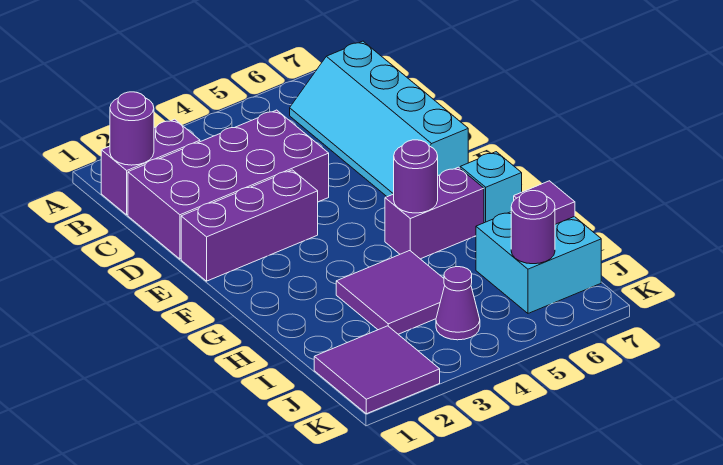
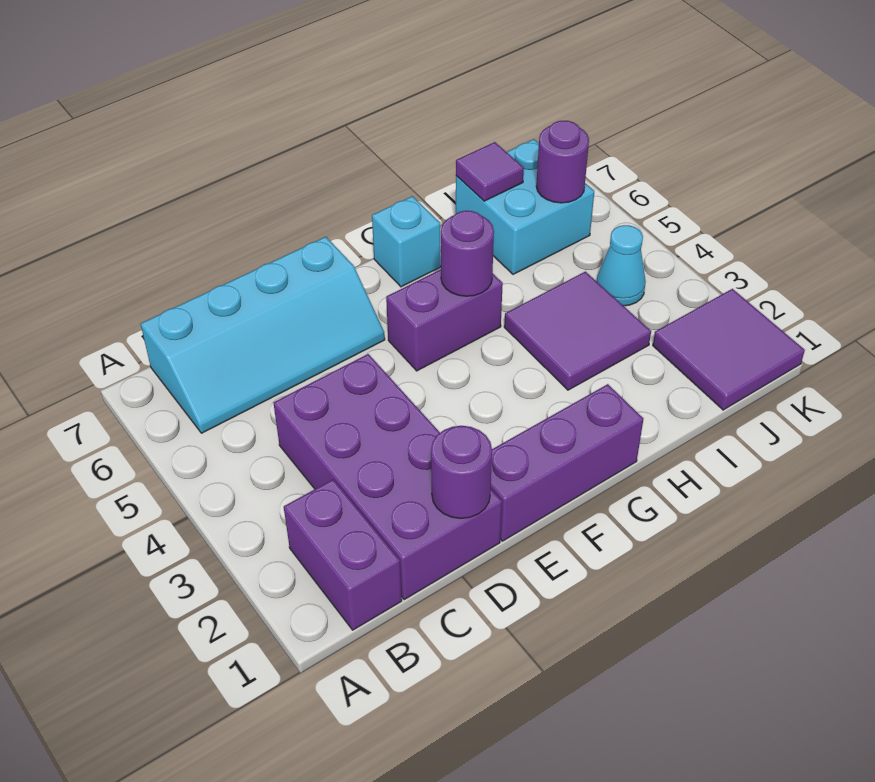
purple 1x1 round brick [110,92,154,165] -> purple 1x1 round brick moved to [431,426,492,518]
purple 1x3 brick [181,170,318,281] -> purple 1x3 brick turned to [491,384,643,541]
purple 1x2 brick [385,167,484,259] -> purple 1x2 brick turned to [386,270,503,371]
purple 1x1 cone [436,267,480,340] -> cyan 1x1 cone [597,225,646,306]

